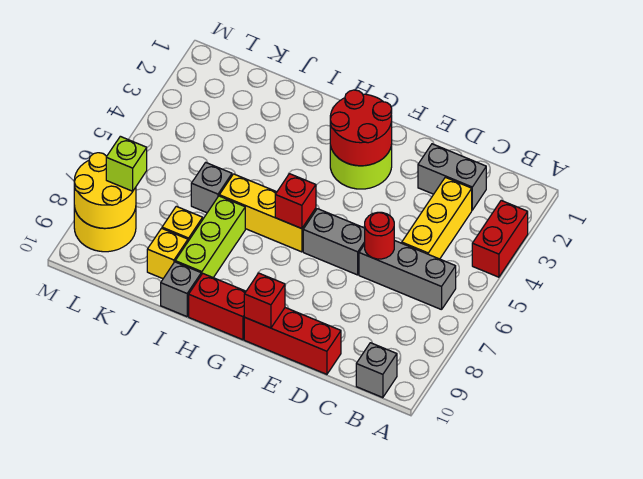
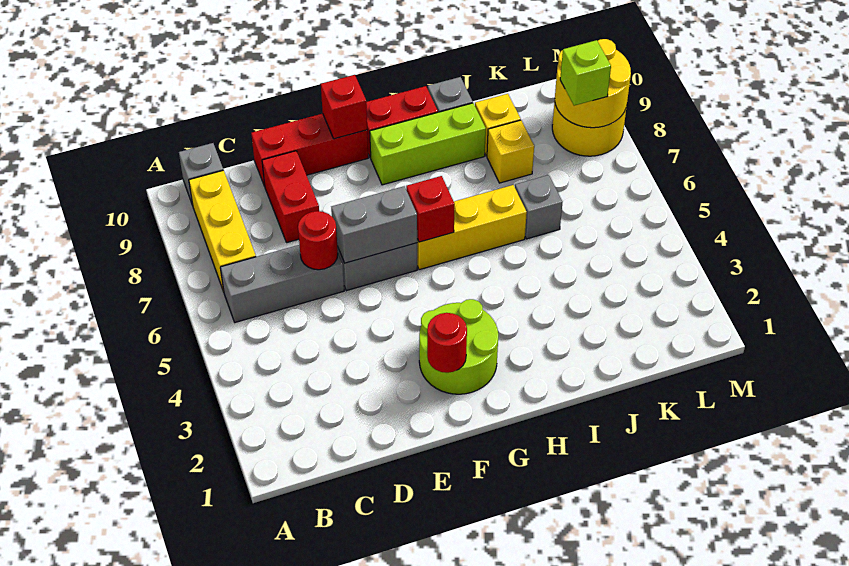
red 1x2 brick [472,201,528,277] -> red 1x2 brick moved to [262,151,319,242]
grey 1x2 brick [418,144,486,210] -> grey 1x2 brick moved to [331,186,417,263]
yellow 1x3 brick [402,177,472,259] -> yellow 1x3 brick moved to [189,170,256,292]
red 2x2 round brick [330,90,392,166] -> red 1x1 round brick [427,313,467,373]
lime 1x3 brick [175,196,245,278] -> lime 1x3 brick turned to [370,103,486,185]

